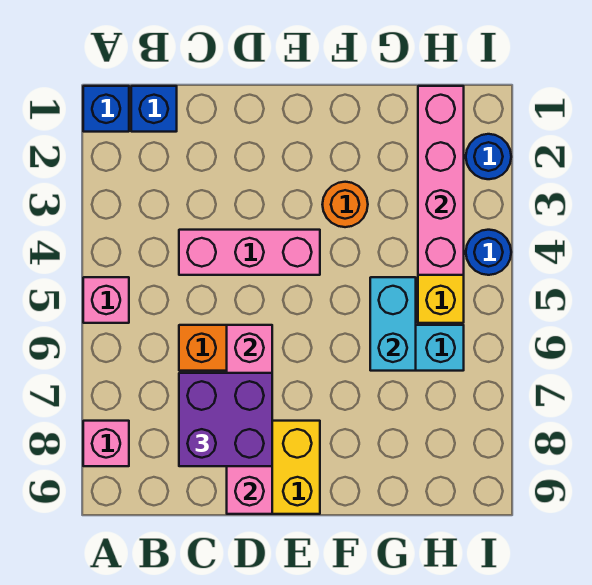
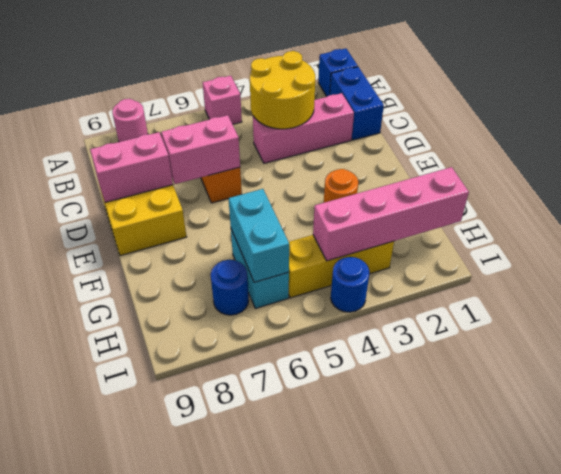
pink 1x1 brick [83,421,129,466] -> pink 1x1 round brick [112,99,148,142]
blue 1x1 brick [131,86,177,132] -> blue 1x2 brick [330,67,384,140]
none -> yellow 2x2 round brick [250,51,315,129]
pink 1x3 brick [179,230,320,275] -> pink 1x3 brick turned to [253,93,354,163]
purple 2x2 brick [179,373,272,466] -> none
cyan 1x2 brick [370,277,416,371] -> cyan 1x2 brick turned to [229,189,289,282]
blue 1x1 round brick [466,134,511,179] -> blue 1x1 round brick moved to [211,260,249,315]

